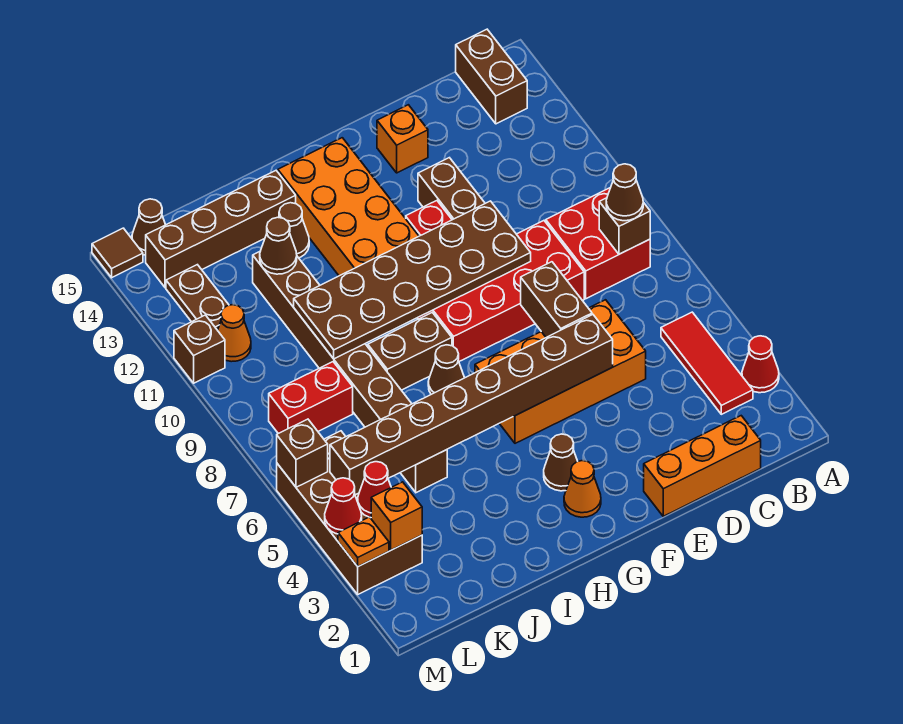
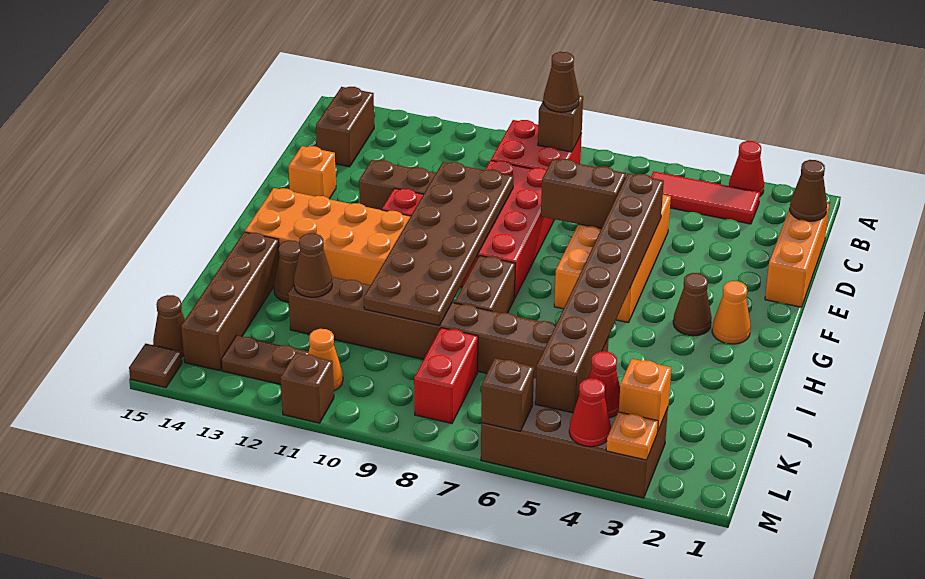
brown 1x2 brick [456,29,527,124] -> brown 1x2 brick turned to [316,87,374,167]
brown 1x1 cone [428,345,464,394] -> brown 1x1 cone moved to [790,160,827,221]

